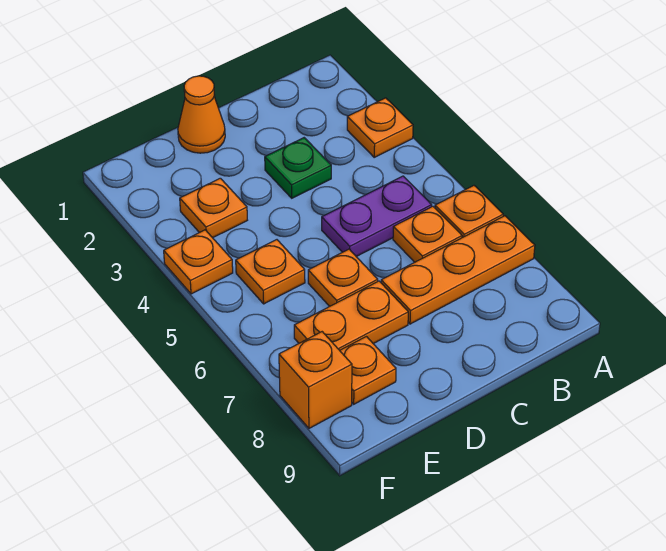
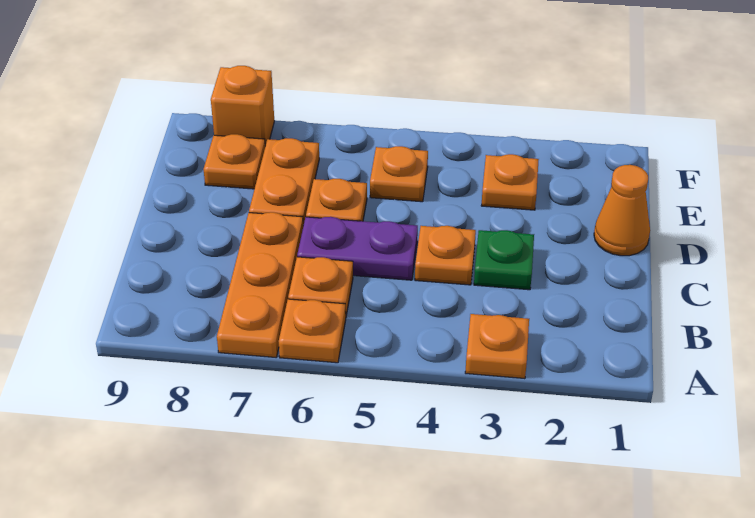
purple 1x2 plate [322,176,432,257] -> purple 1x2 plate turned to [297,217,418,280]
orange 1x1 plate [164,230,233,294] -> orange 1x1 plate moved to [415,226,476,285]

